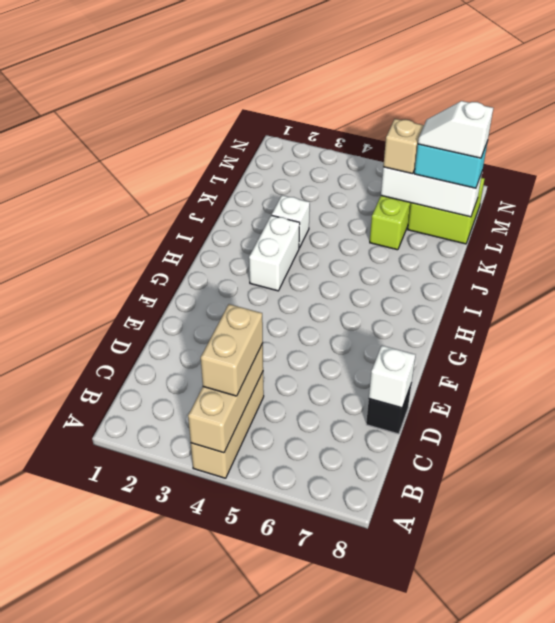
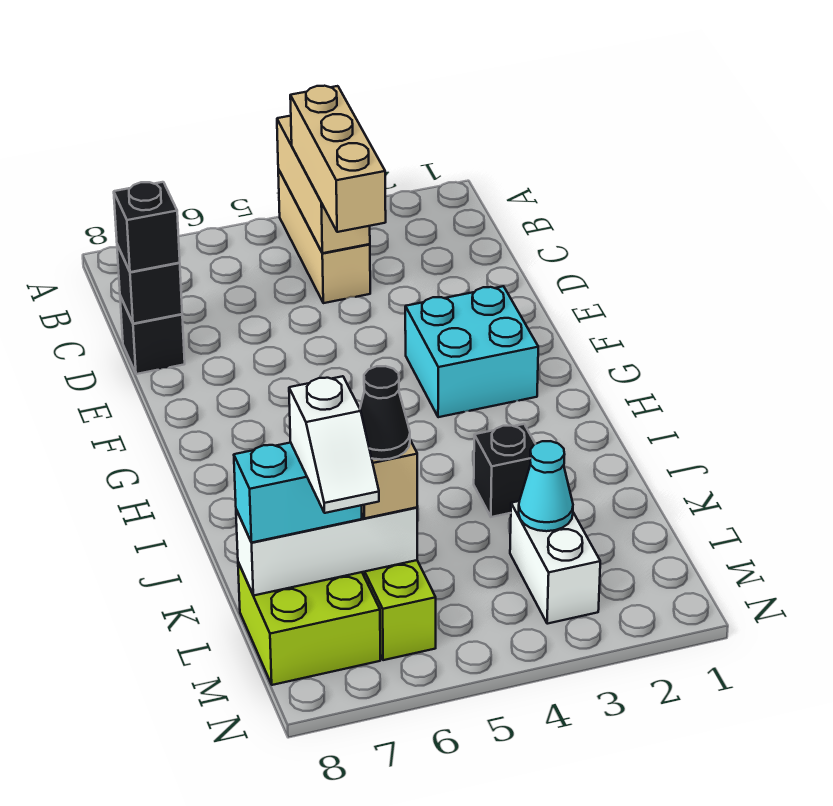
tan 1x2 brick [201,304,263,396] -> tan 1x3 brick [290,86,386,232]
white 1x1 brick [369,346,415,408] -> black 1x1 brick [117,245,182,324]
none -> black 1x1 brick [114,182,180,272]
none -> cyan 2x2 brick [405,286,538,417]
white 1x2 brick [249,215,300,291] -> white 1x2 brick moved to [510,501,600,624]
white 1x1 brick [272,195,310,248] -> black 1x1 brick [474,424,535,517]
none -> cyan 1x1 cone [519,441,573,531]
none -> black 1x1 cone [360,366,410,460]
white 1x2 slope [418,101,493,158] -> white 1x2 slope turned to [289,376,379,513]

